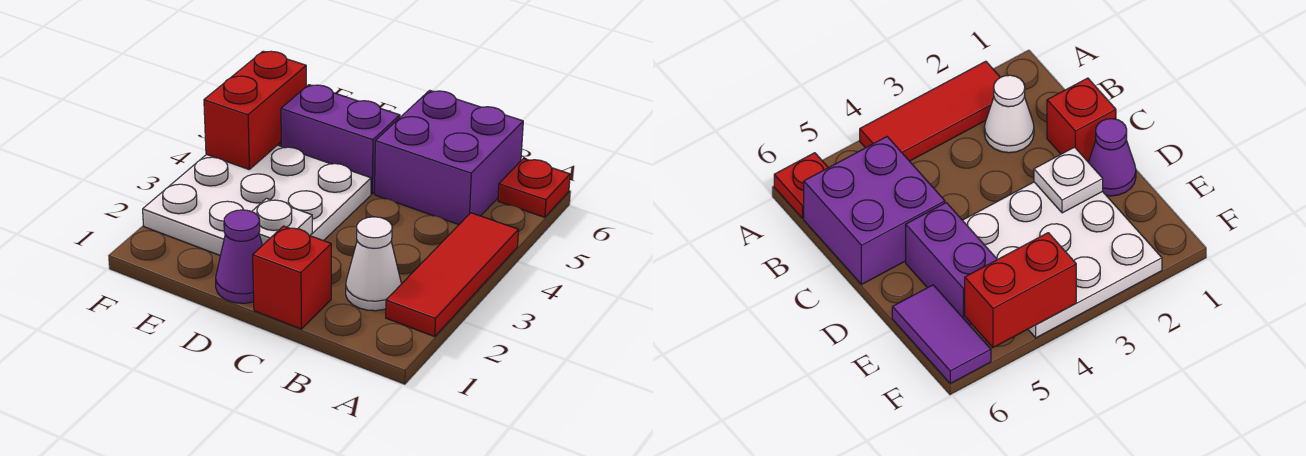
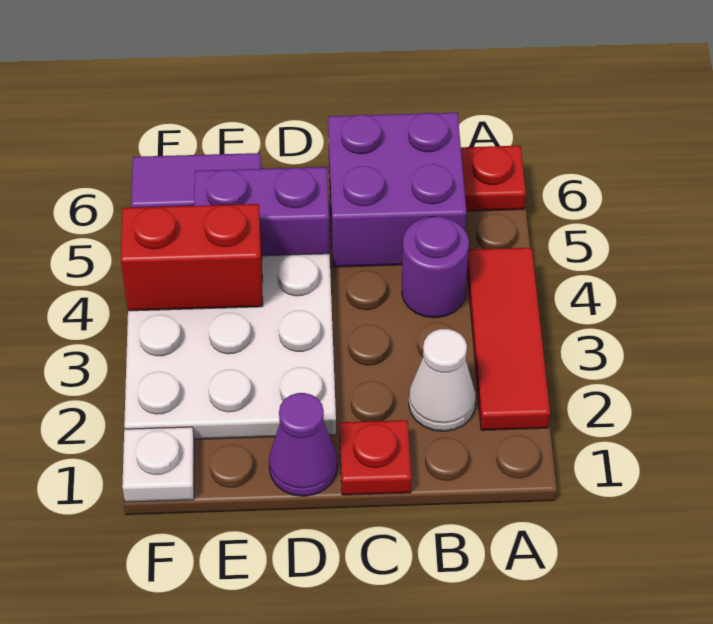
none -> purple 1x1 round brick [402,216,469,318]
red 1x1 brick [253,226,331,329] -> red 1x1 plate [340,420,411,495]
white 1x1 plate [252,198,312,245] -> white 1x1 plate moved to [122,427,194,502]
red 1x2 brick [204,51,306,169] -> red 1x2 brick turned to [121,204,263,311]

